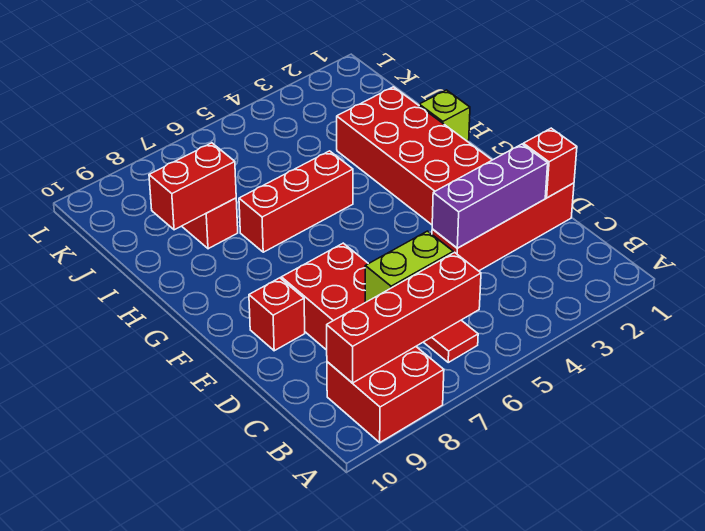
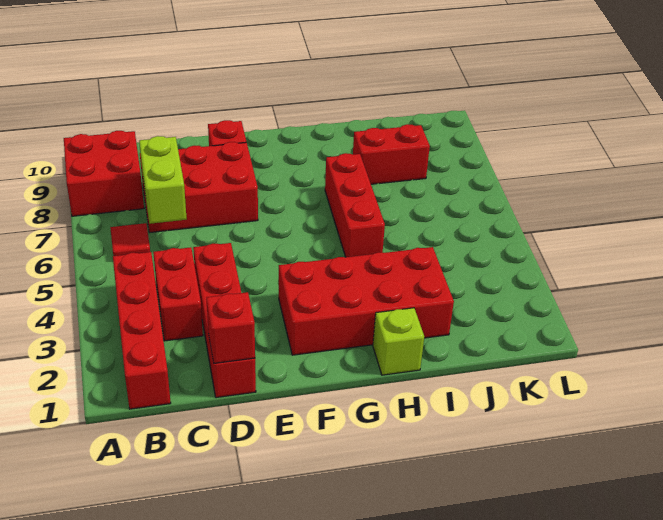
red 1x4 brick [327,252,481,383] -> red 1x4 brick moved to [113,252,171,409]
purple 1x3 brick [432,144,548,248] -> none
red 1x2 brick [149,143,236,230] -> red 1x2 brick moved to [153,247,203,341]

